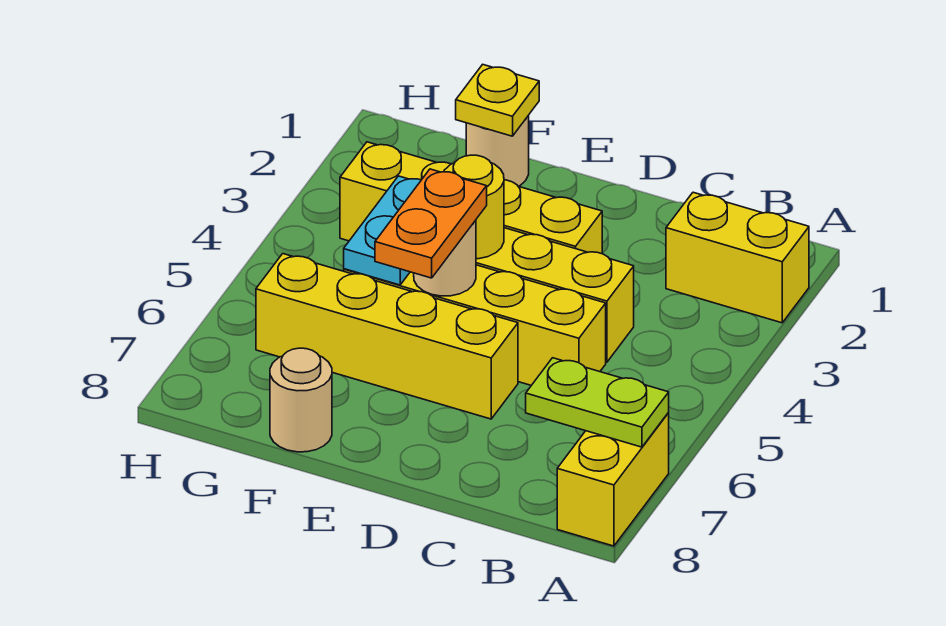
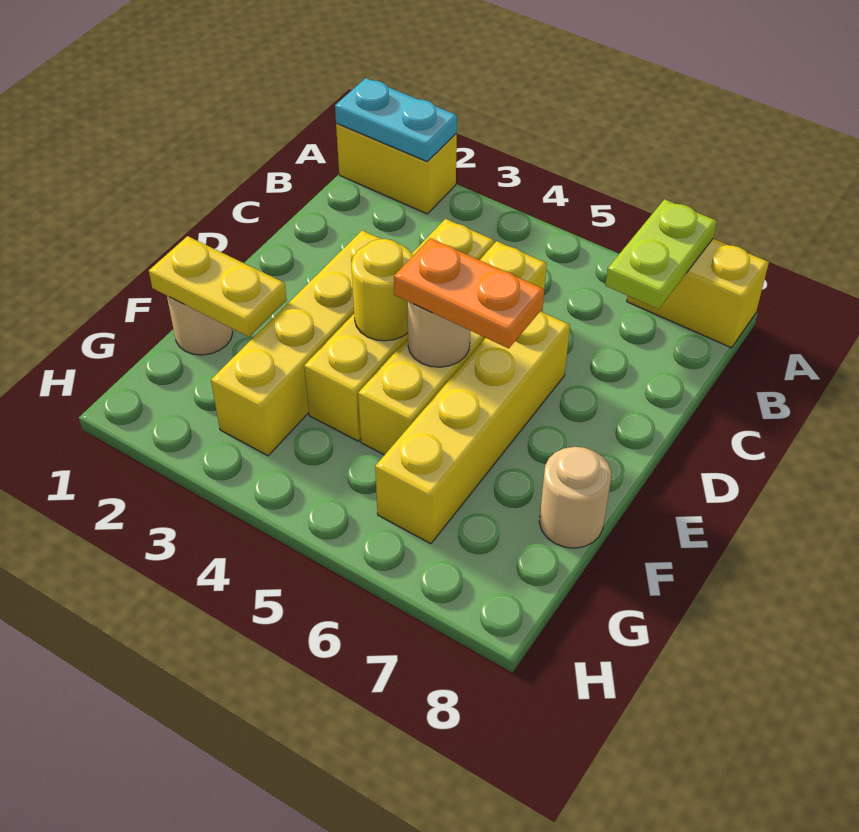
yellow 1x2 brick [666,192,809,323] -> yellow 1x2 brick turned to [336,123,457,214]
yellow 1x1 plate [456,64,539,136] -> yellow 1x2 plate [149,236,287,337]
cyan 1x2 plate [344,176,421,285] -> cyan 1x2 plate moved to [335,78,457,161]

